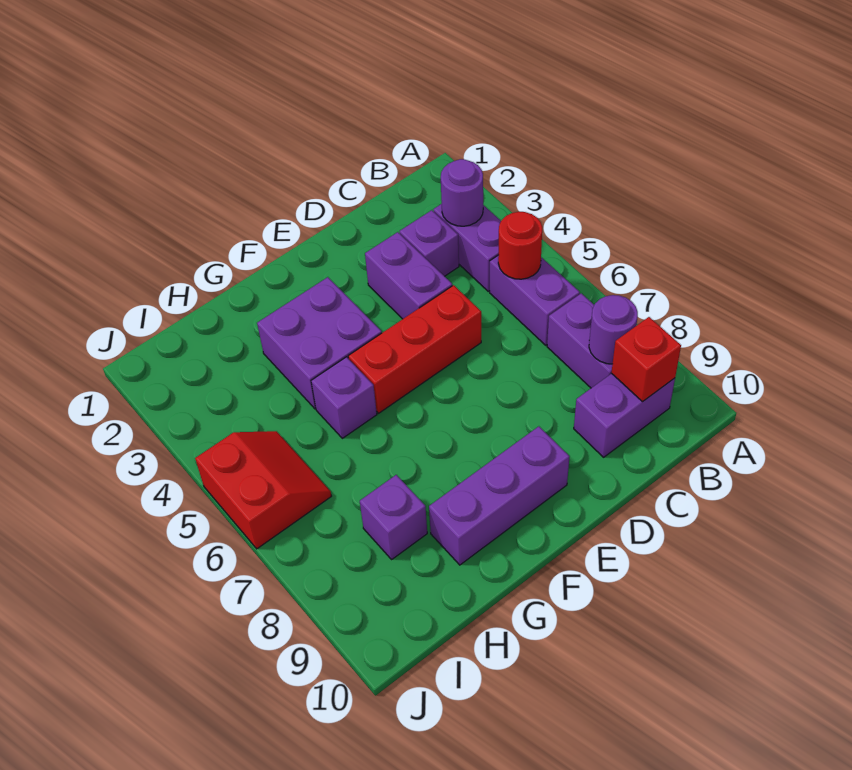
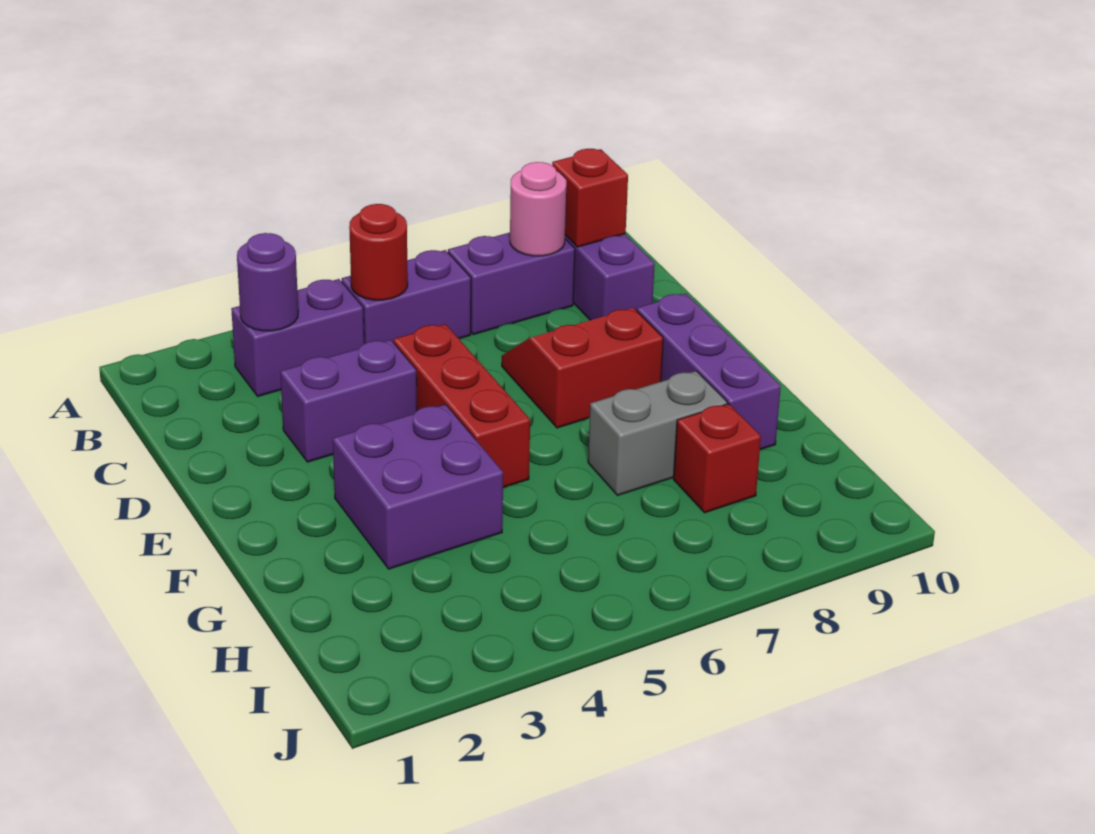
purple 1x1 round brick [589,295,638,364] -> pink 1x1 round brick [510,162,566,256]
purple 1x1 brick [400,210,459,276] -> none
purple 1x1 brick [311,357,377,438] -> none
none -> grey 1x2 brick [588,371,727,496]
purple 1x1 brick [360,475,427,559] -> red 1x1 brick [674,404,761,513]
red 2x2 slope [195,431,331,549] -> red 2x2 slope moved to [502,308,663,428]

